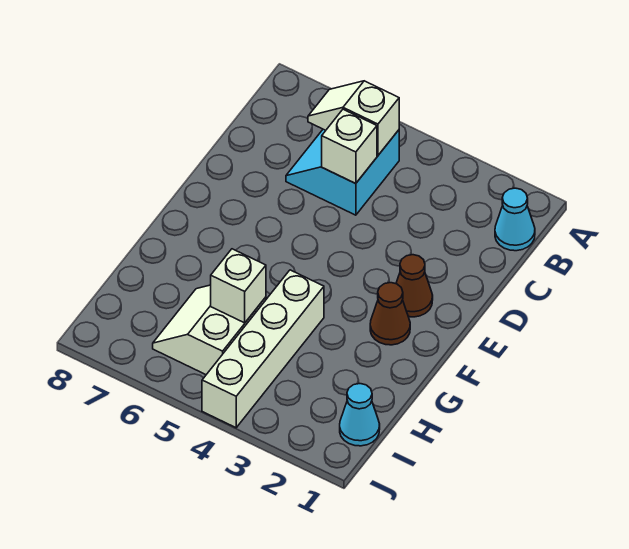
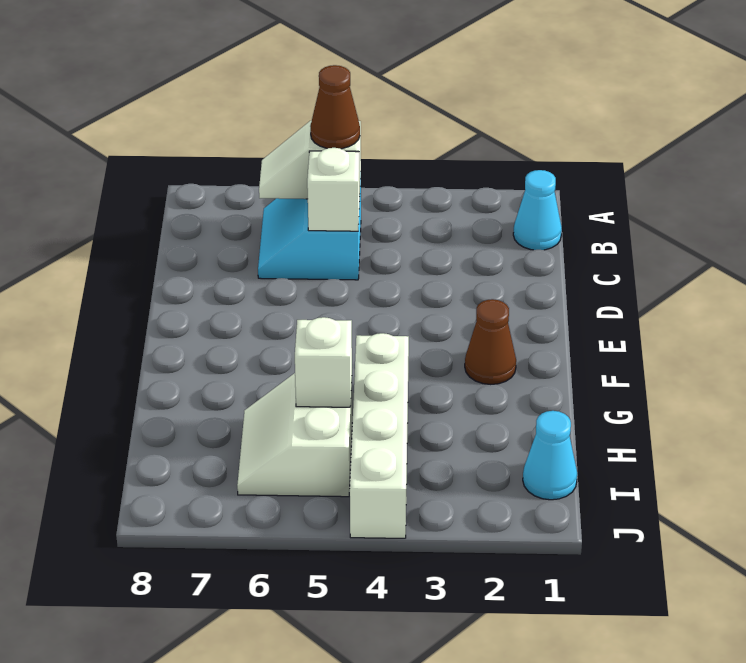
brown 1x1 cone [396,255,433,317] -> brown 1x1 cone moved to [311,65,360,149]

